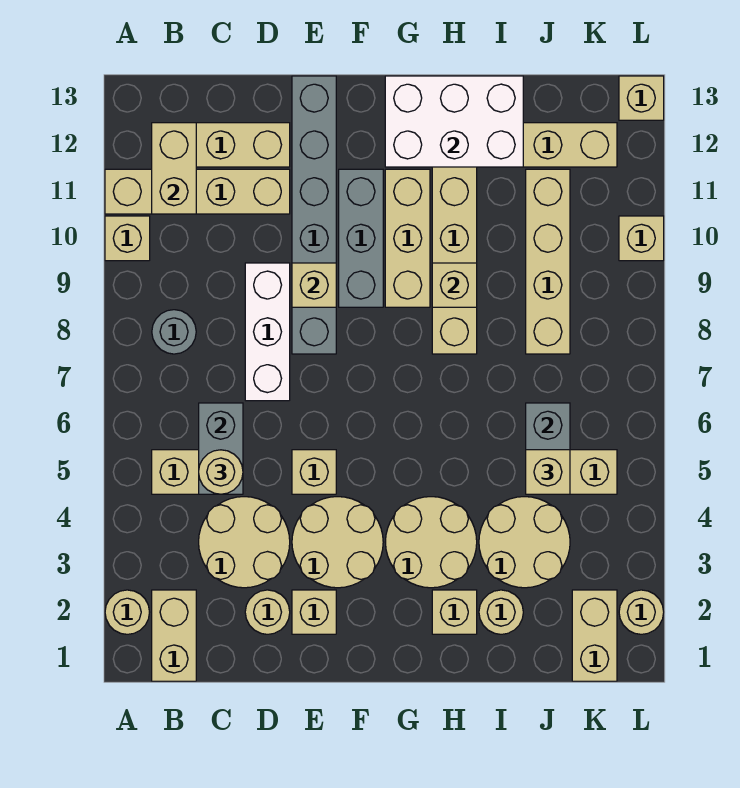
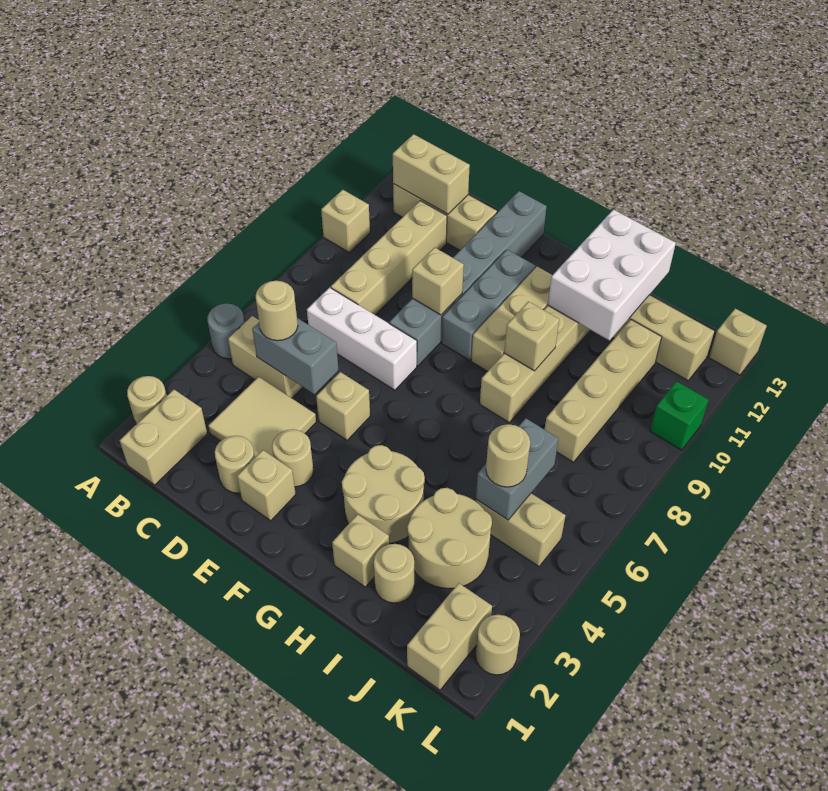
tan 1x4 brick [105,169,290,214] -> tan 1x4 brick turned to [331,201,447,315]
grey 1x1 round brick [152,310,196,354] -> grey 1x1 round brick moved to [207,304,244,359]
tan 1x2 brick [152,123,196,214] -> tan 1x2 brick turned to [393,134,470,214]
tan 2x2 round brick [199,497,290,588] -> tan 2x2 tile [208,377,316,457]
grey 1x2 brick [199,403,243,494] -> grey 1x2 brick turned to [252,318,339,394]
white 1x3 brick [245,263,290,401] -> white 1x3 brick turned to [307,287,417,390]
tan 2x2 round brick [292,497,383,588] -> tan 1x1 round brick [272,429,313,487]
white 2x3 brick [385,76,523,167] -> white 2x3 brick turned to [548,210,676,341]
tan 1x1 brick [526,450,570,494] -> tan 1x1 round brick [486,424,530,487]
tan 1x1 brick [619,216,664,261] -> green 1x1 brick [650,381,708,450]

